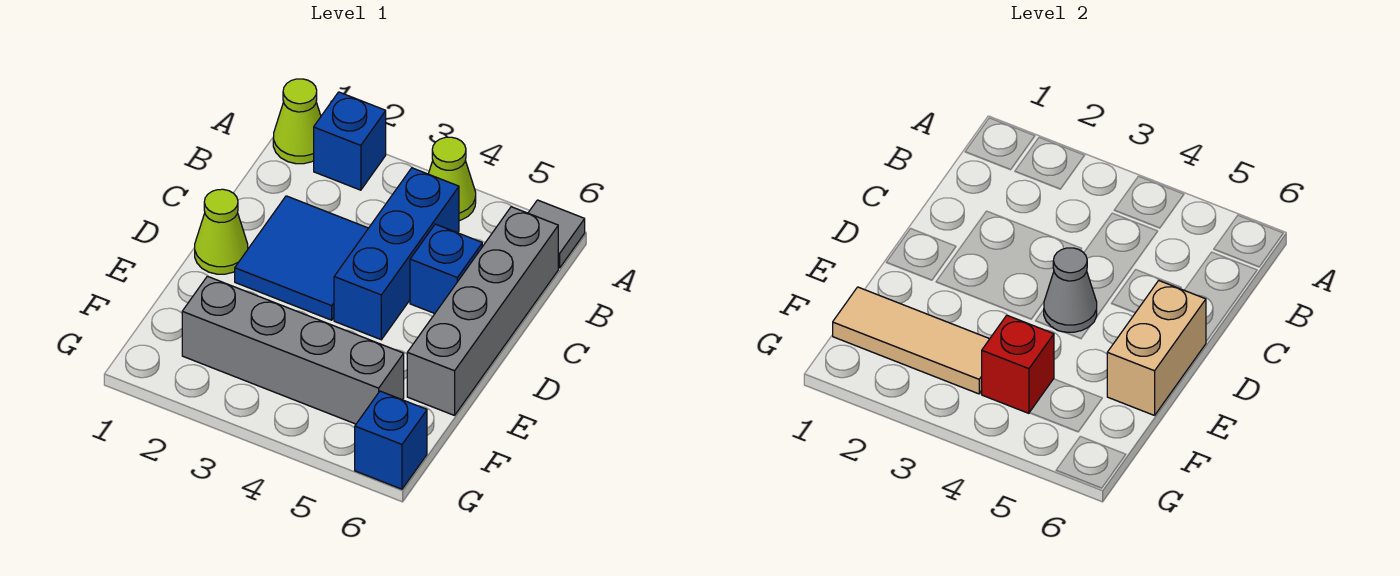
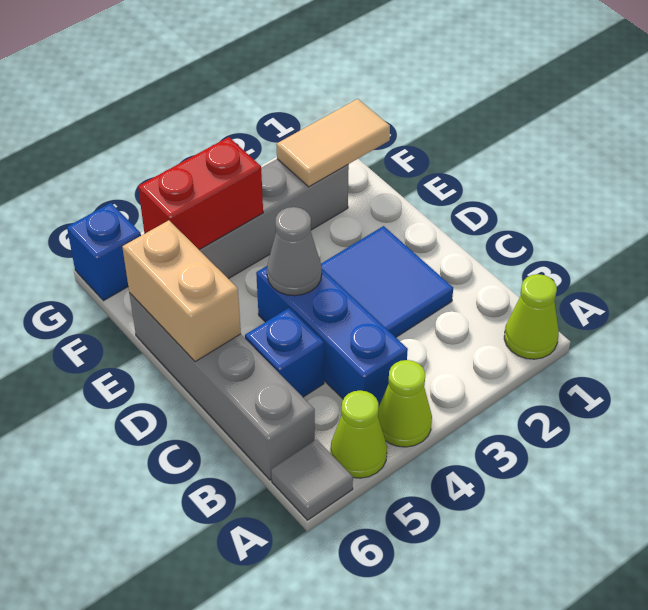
blue 1x1 brick [314,92,386,190] -> none
lime 1x1 cone [195,189,248,274] -> lime 1x1 cone moved to [330,390,387,478]
tan 1x3 tile [833,287,989,394] -> tan 1x2 tile [276,99,390,187]
red 1x1 brick [982,315,1054,413] -> red 1x2 brick [138,137,263,250]

